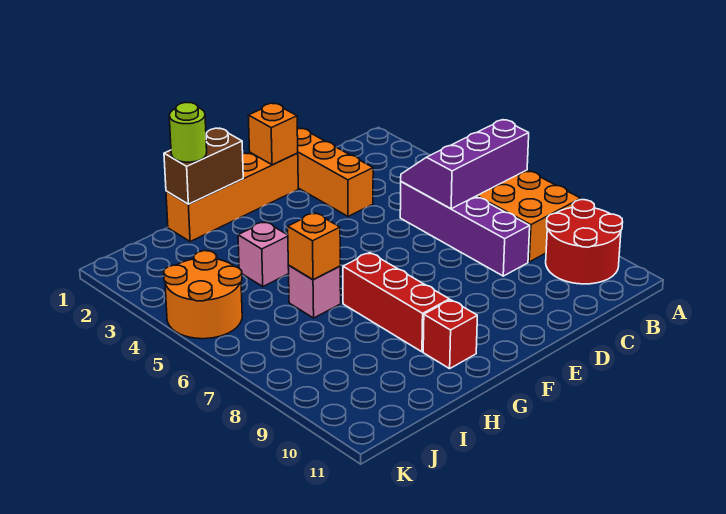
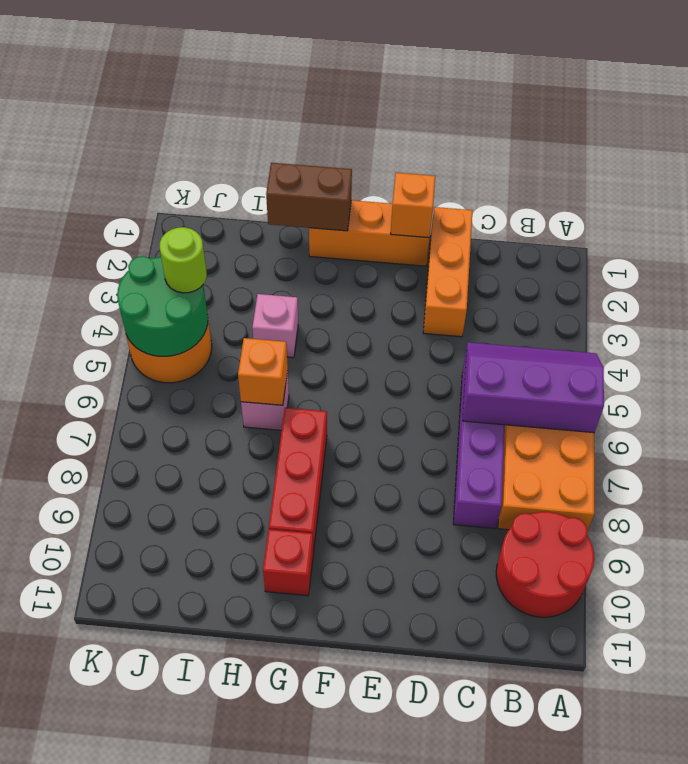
orange 1x4 brick [166,152,298,242] -> orange 1x3 brick [309,200,430,266]
lime 1x1 round brick [169,102,207,162] -> lime 1x1 round brick moved to [160,227,207,293]
none -> green 2x2 round brick [117,256,208,356]

